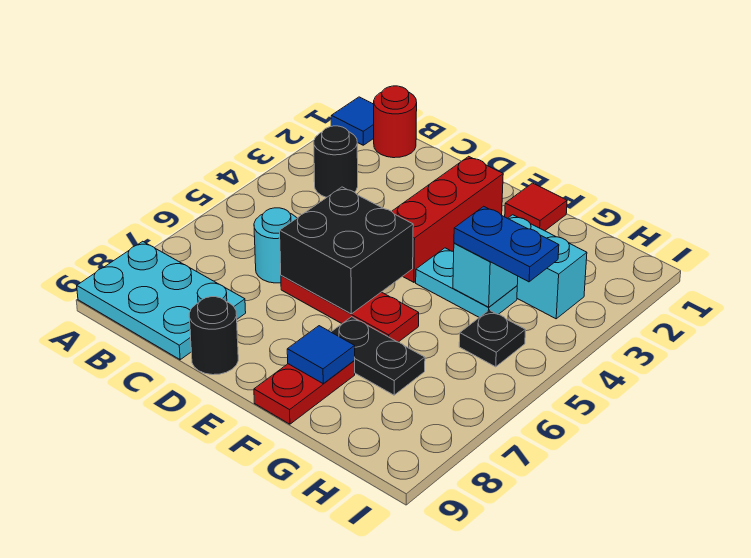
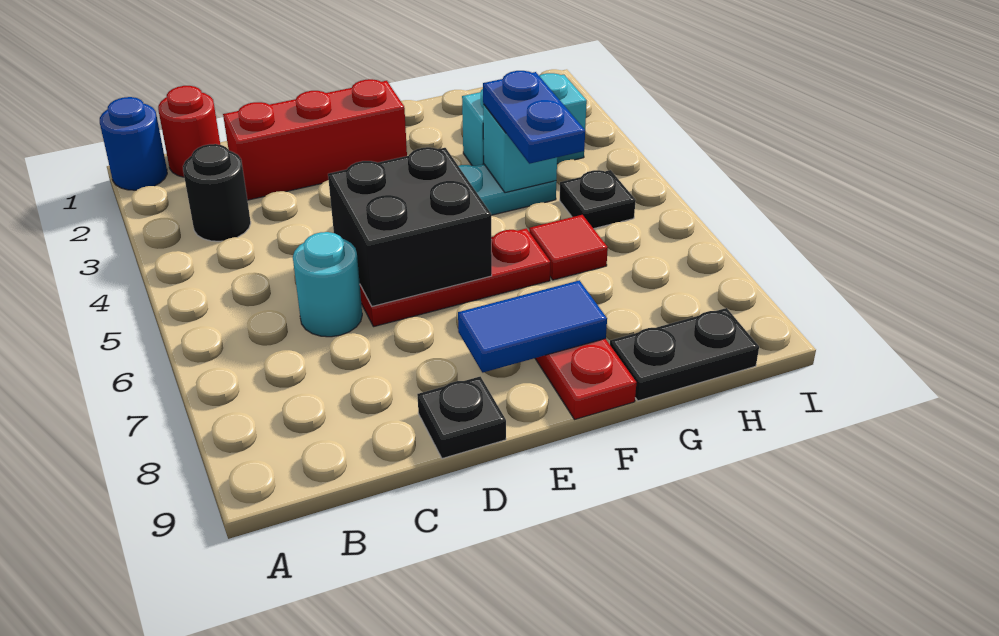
blue 1x1 tile [331,97,374,145] -> blue 1x1 round brick [100,97,167,190]
cyan 2x3 plate [77,241,246,360] -> none
black 1x1 round brick [189,297,238,375] -> black 1x1 plate [417,377,506,459]
red 1x3 brick [392,156,503,282] -> red 1x3 brick turned to [223,79,407,200]
red 1x1 tile [505,183,567,231] -> red 1x1 tile moved to [529,215,608,280]
black 1x2 plate [332,317,425,395] -> black 1x2 plate moved to [610,308,759,401]
blue 1x1 tile [287,326,355,383] -> blue 1x2 tile [458,280,607,373]
blue 1x2 plate [454,206,559,282] -> blue 1x2 plate turned to [483,71,585,164]

